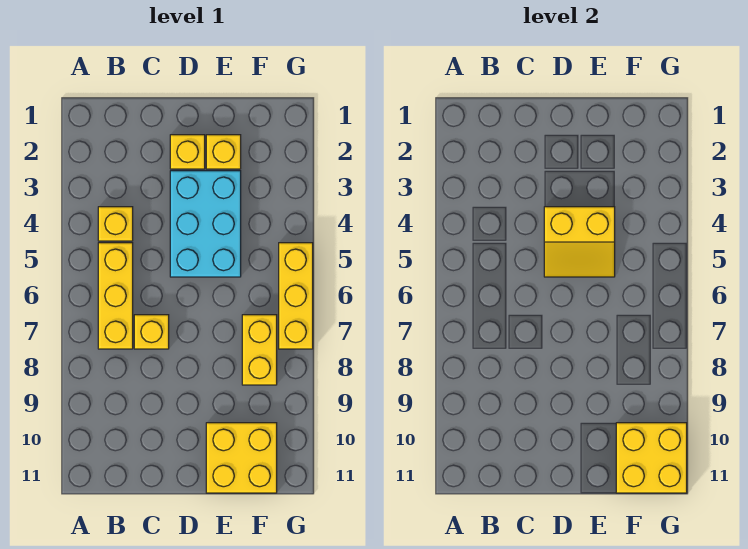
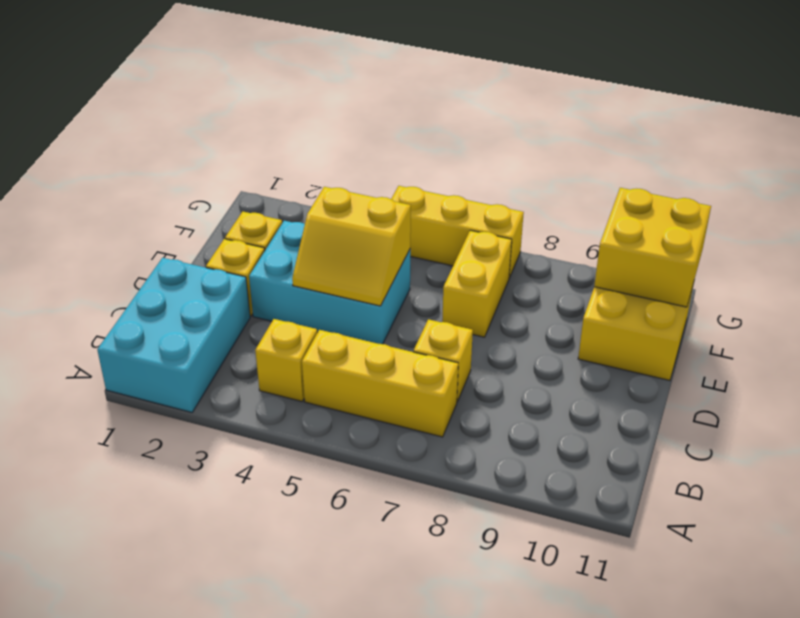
none -> cyan 2x3 brick [97,258,250,412]
yellow 2x2 slope [544,207,615,277] -> yellow 2x2 slope turned to [292,187,411,306]
yellow 1x2 brick [242,315,277,385] -> yellow 1x2 brick turned to [442,230,512,337]

